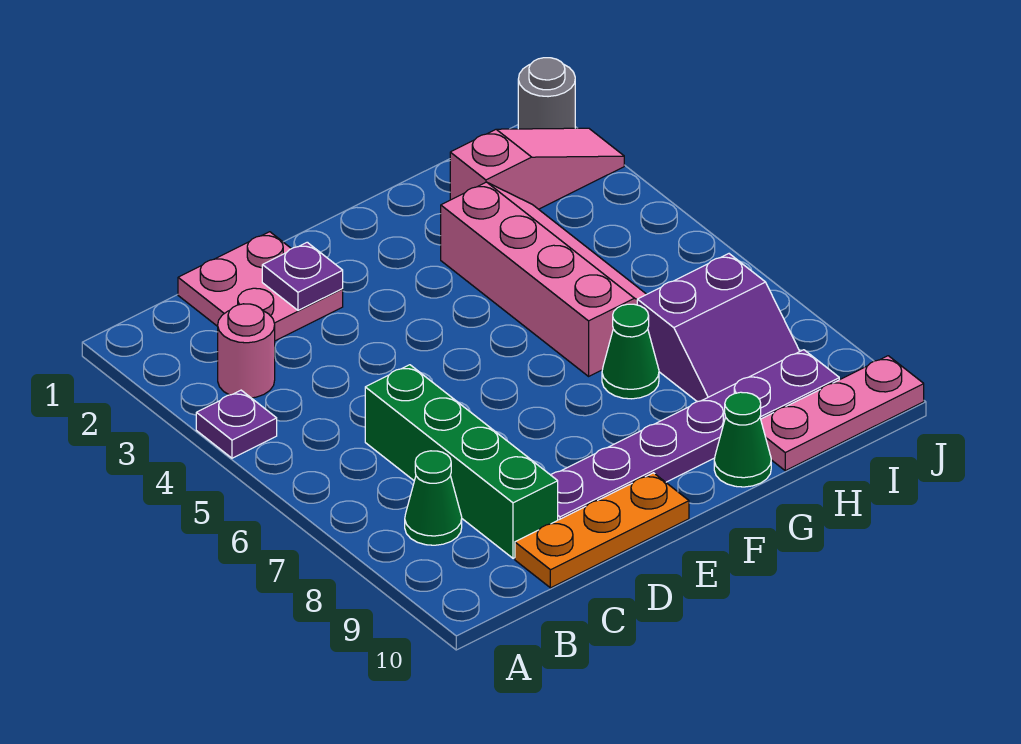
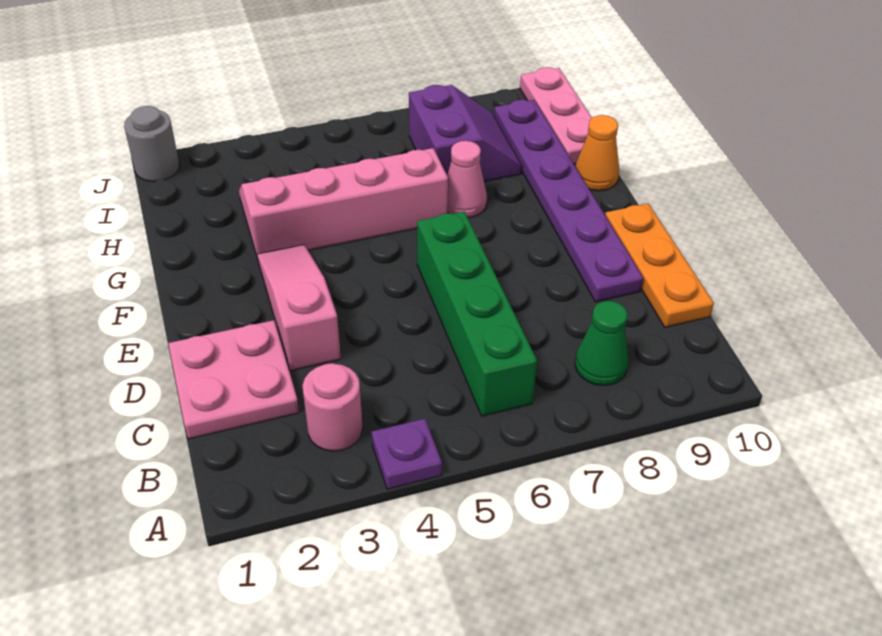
green 1x4 brick [365,365,558,558] -> green 1x4 brick turned to [417,212,537,416]
purple 1x1 plate [262,242,343,310] -> none
green 1x1 cone [602,304,659,399] -> pink 1x1 cone [447,141,487,217]
green 1x1 cone [714,392,771,487] -> orange 1x1 cone [575,115,619,191]
pink 1x3 slope [450,128,624,209] -> pink 1x3 slope moved to [257,245,341,371]

